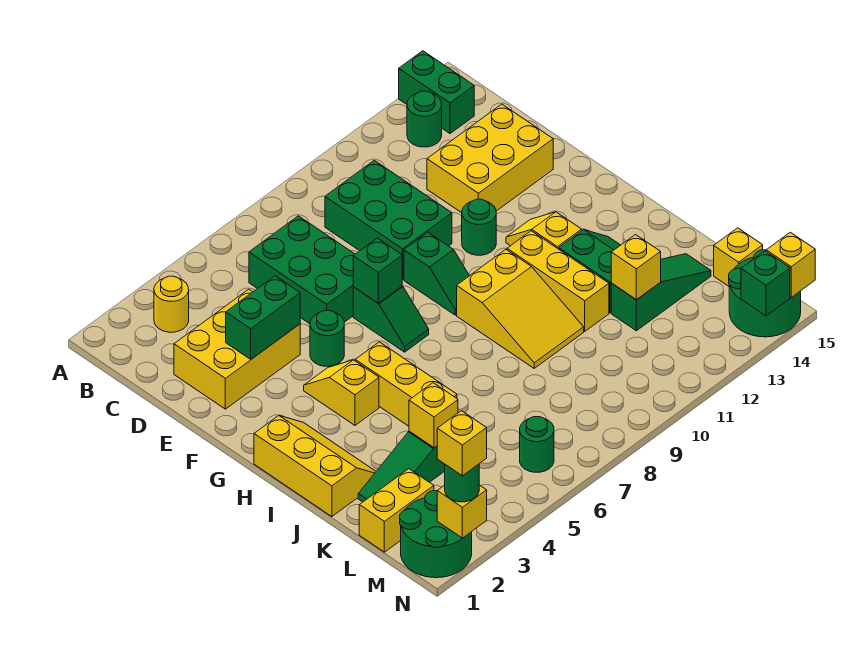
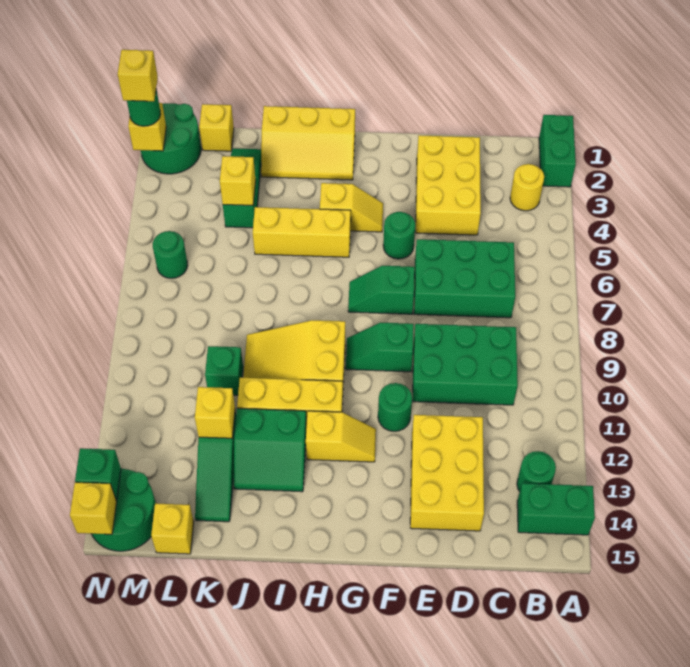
green 1x2 brick [226,276,300,359] -> green 1x2 brick moved to [539,115,576,187]
green 1x1 brick [353,238,403,303] -> green 1x1 brick moved to [205,346,243,395]
yellow 1x2 brick [359,469,434,552] -> yellow 1x1 brick [199,104,234,151]

